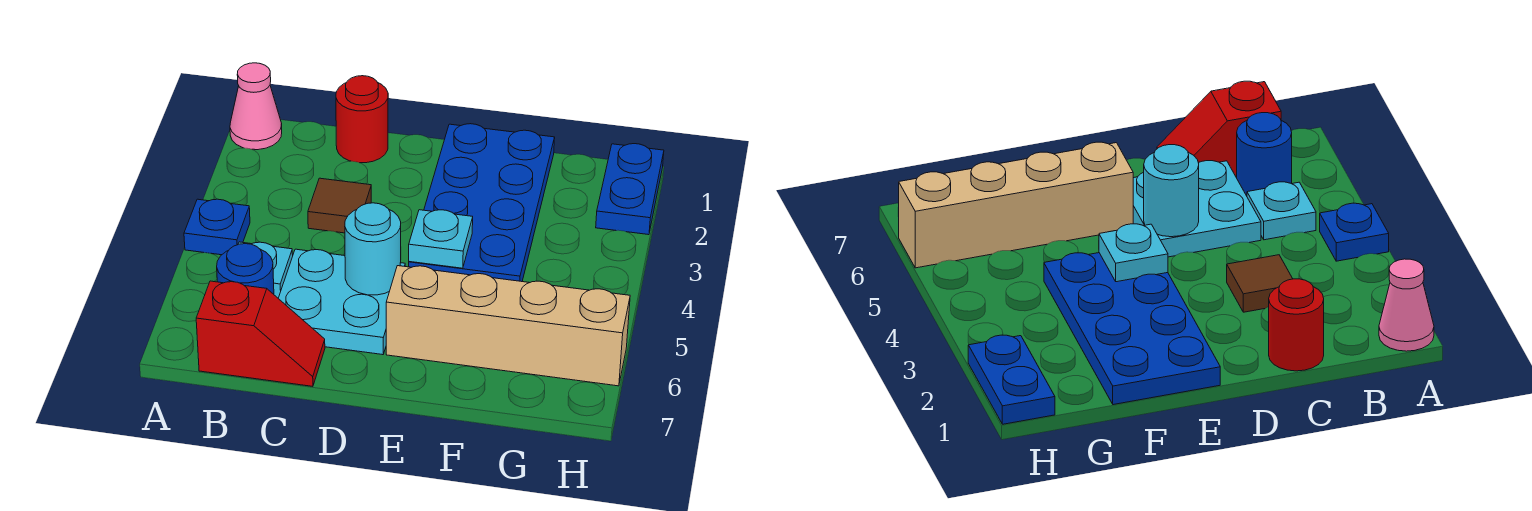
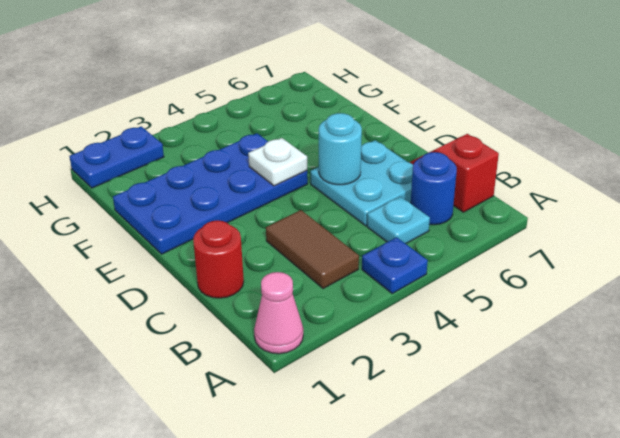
brown 1x1 tile [308,178,371,233] -> brown 1x2 tile [266,210,359,289]
cyan 1x1 plate [409,210,473,268] -> white 1x1 plate [248,138,307,186]
tan 1x4 brick [386,266,630,386] -> none

